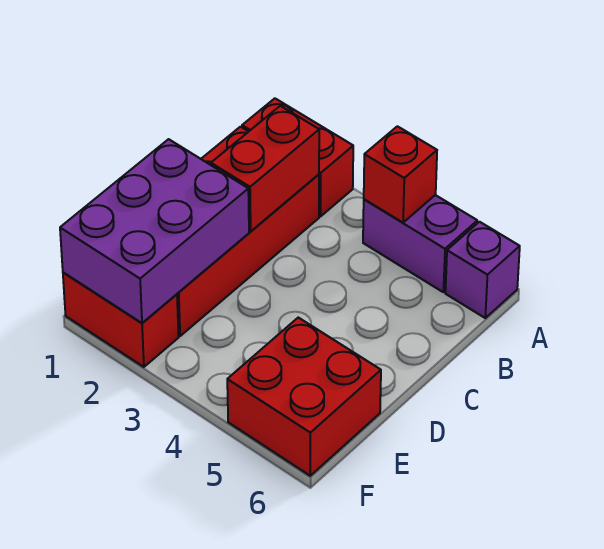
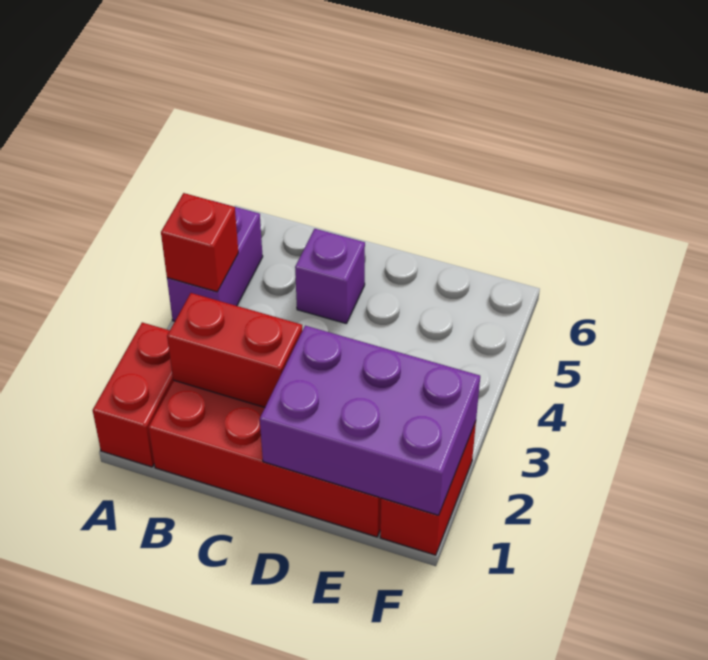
purple 1x1 brick [445,222,520,318] -> purple 1x1 brick moved to [295,229,365,324]
red 2x2 brick [227,318,381,476] -> none

